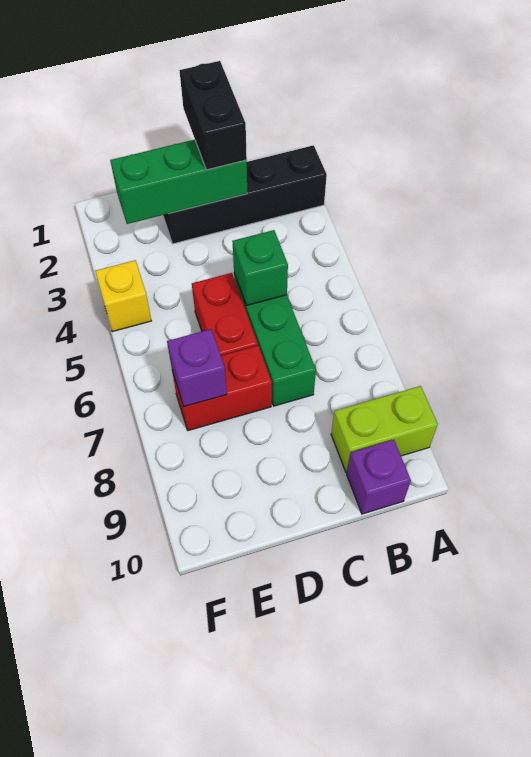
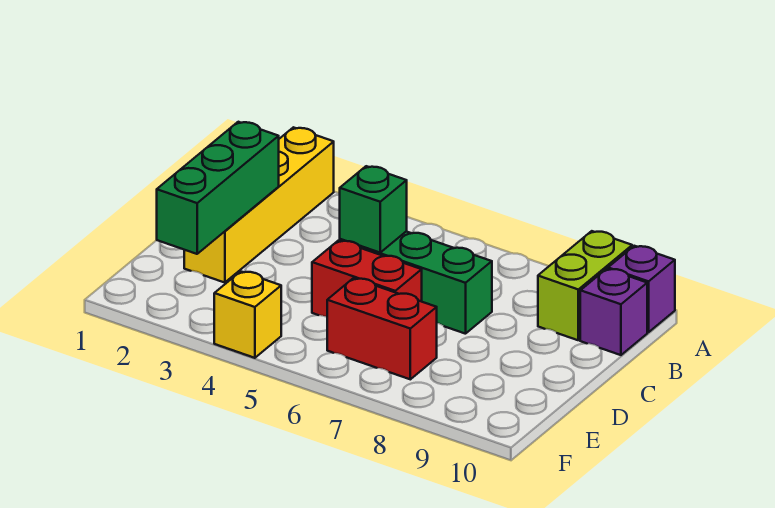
black 1x4 brick [163,145,327,244] -> yellow 1x4 brick [184,127,334,283]
black 1x2 brick [179,61,247,170] -> none
red 1x2 brick [172,346,272,431] -> red 1x2 brick turned to [327,278,437,379]
purple 1x1 brick [167,329,227,407] -> purple 1x1 brick moved to [608,246,675,332]

